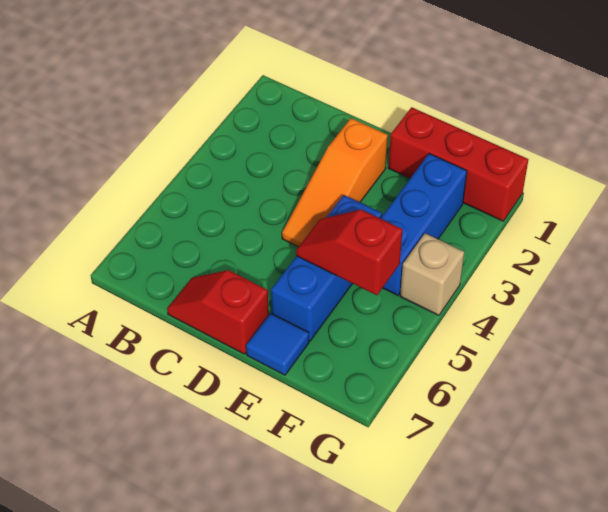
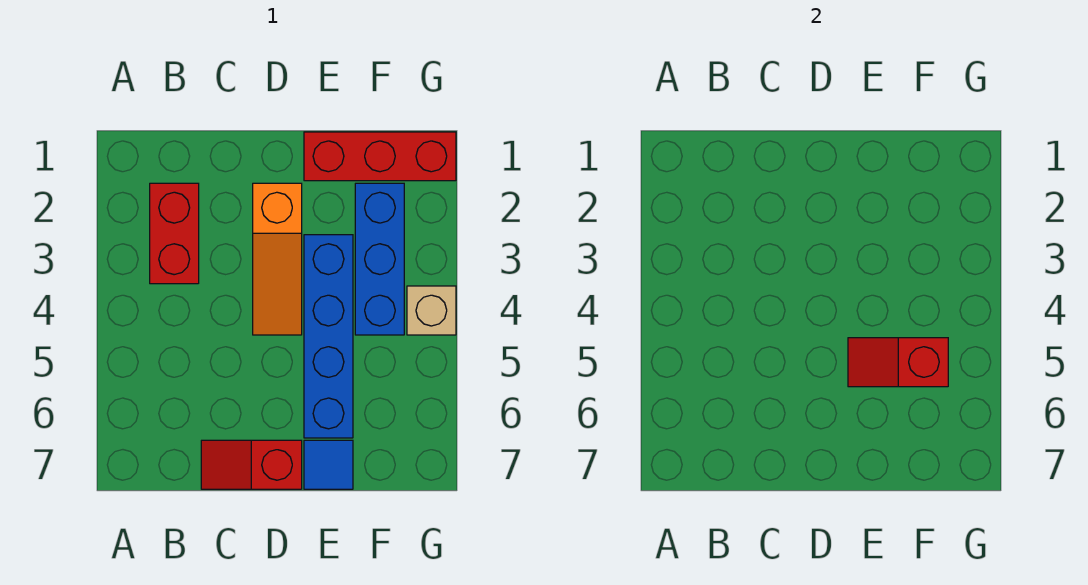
none -> red 1x2 brick [150,183,199,284]
blue 1x3 brick [271,195,382,341] -> blue 1x4 brick [304,235,353,438]

